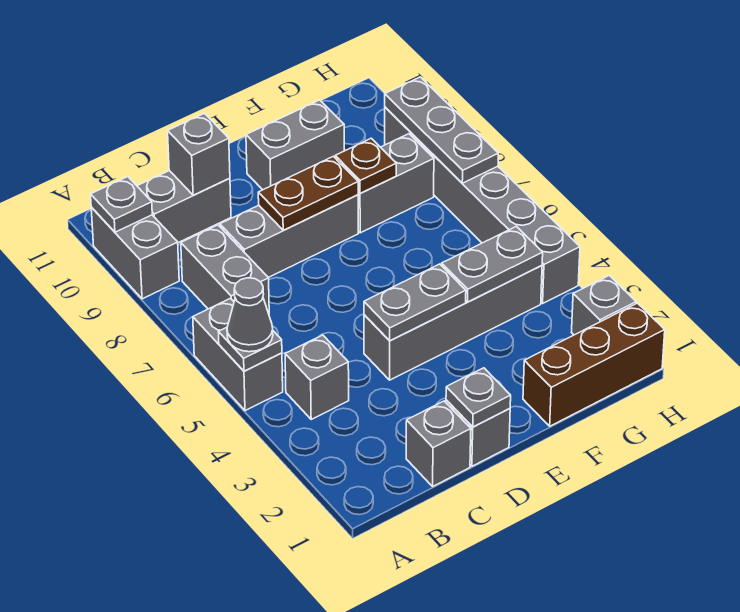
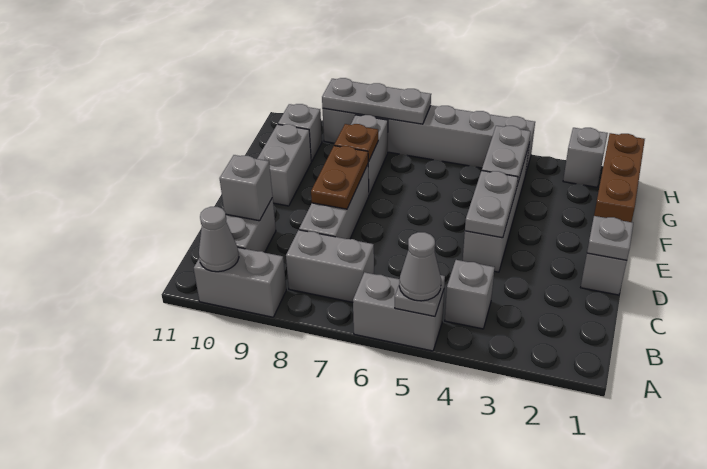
grey 1x1 plate [91,177,152,232] -> grey 1x1 cone [199,207,239,272]
grey 1x1 brick [406,401,471,486] -> grey 1x1 brick moved to [278,104,322,162]

